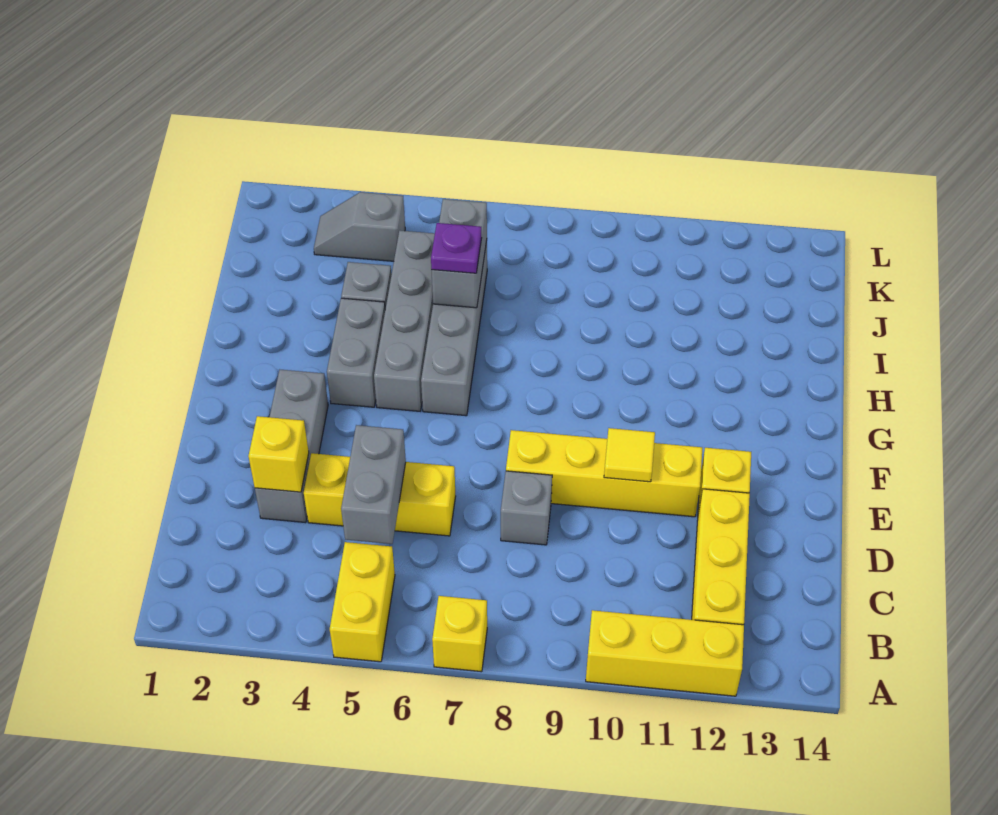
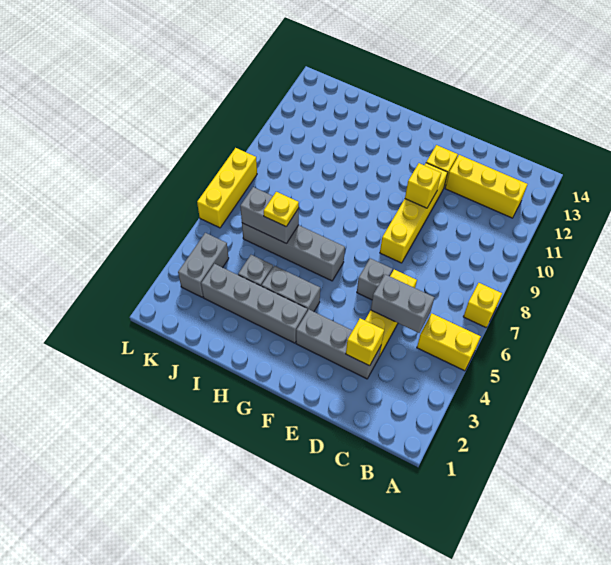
yellow 1x3 brick [586,610,744,696] -> yellow 1x3 brick moved to [197,148,257,228]
grey 1x1 brick [501,471,552,545] -> grey 1x1 brick moved to [357,258,393,300]
yellow 1x1 tile [604,428,655,482] -> yellow 1x1 brick [405,163,441,208]
grey 1x4 brick [374,231,435,411] -> grey 1x4 brick moved to [201,264,308,343]
purple 1x1 plate [431,223,482,273] -> yellow 1x1 plate [264,192,299,227]
grey 1x2 slope [314,192,405,261] -> grey 1x2 brick [178,233,229,297]

